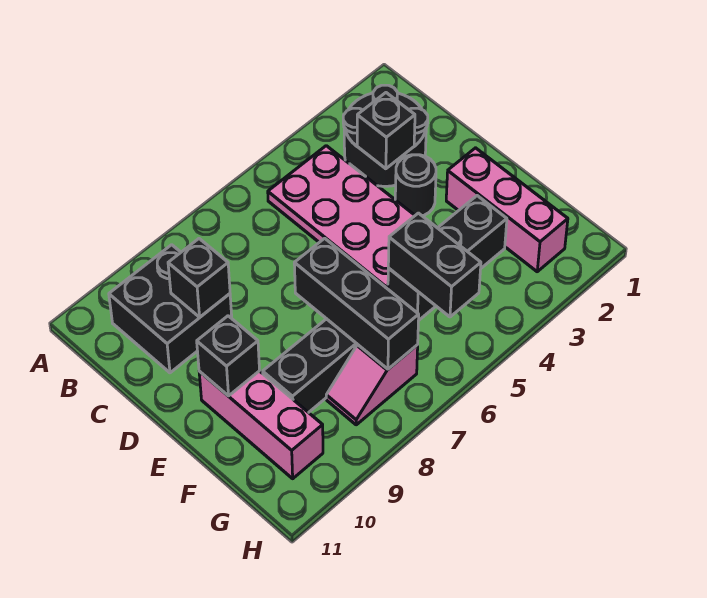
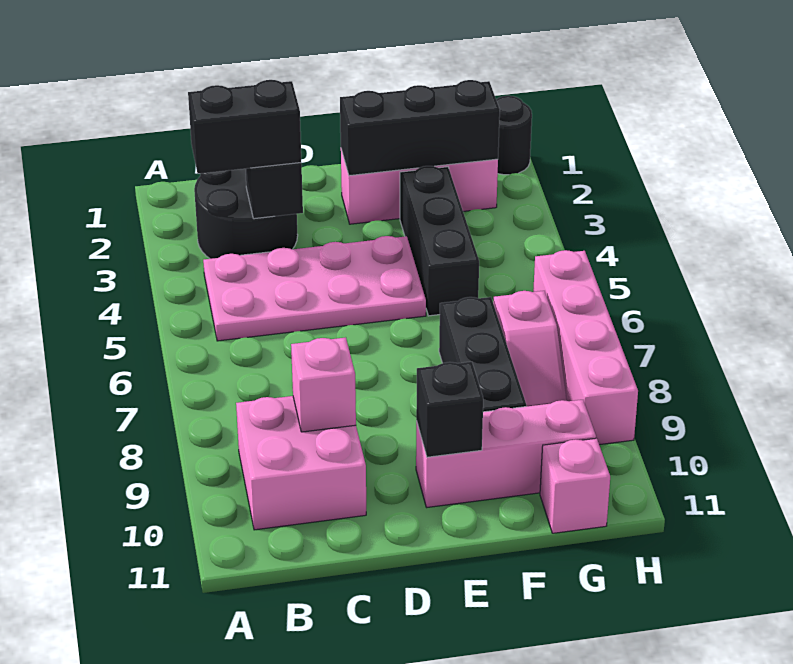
black 2x2 brick [109,245,232,373] -> pink 2x2 brick [236,396,366,530]
black 1x1 brick [168,239,230,317] -> pink 1x1 brick [291,337,356,432]
black 1x1 round brick [395,155,436,216] -> black 1x1 round brick moved to [496,96,532,175]
black 1x3 brick [294,238,419,369] -> black 1x3 brick moved to [340,80,500,176]
black 1x2 brick [388,213,481,317] -> black 1x2 brick moved to [188,80,301,174]
none -> pink 1x1 brick [540,438,610,533]
none -> pink 1x4 brick [533,250,638,445]

